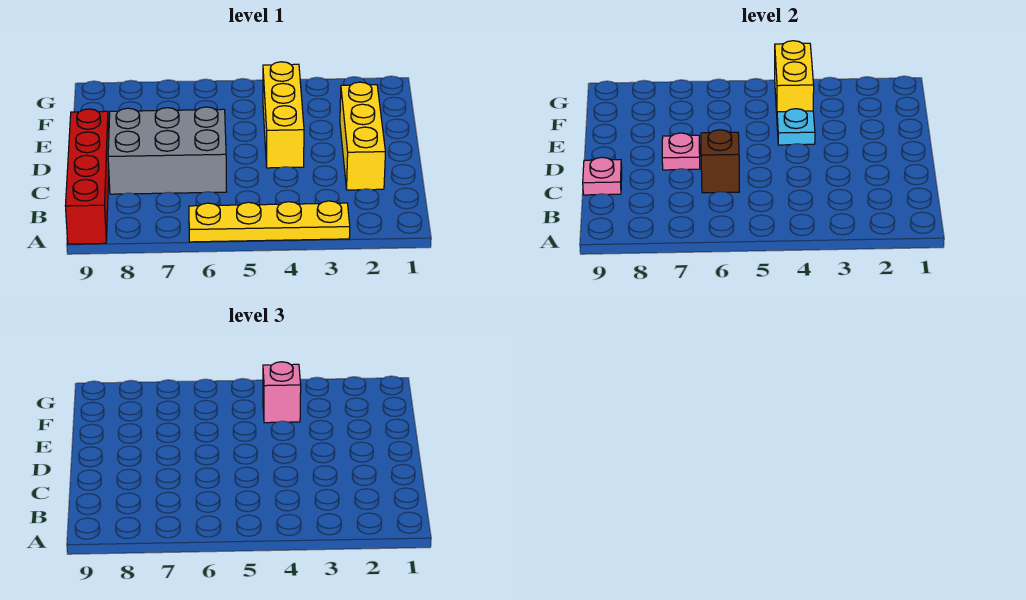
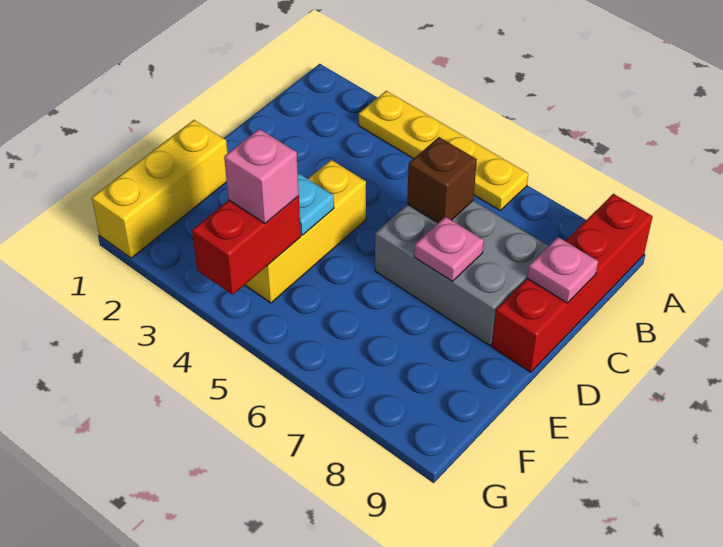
yellow 1x3 brick [340,82,385,190] -> yellow 1x3 brick moved to [92,120,228,258]
yellow 1x2 brick [775,41,814,113] -> red 1x2 brick [192,196,301,295]

